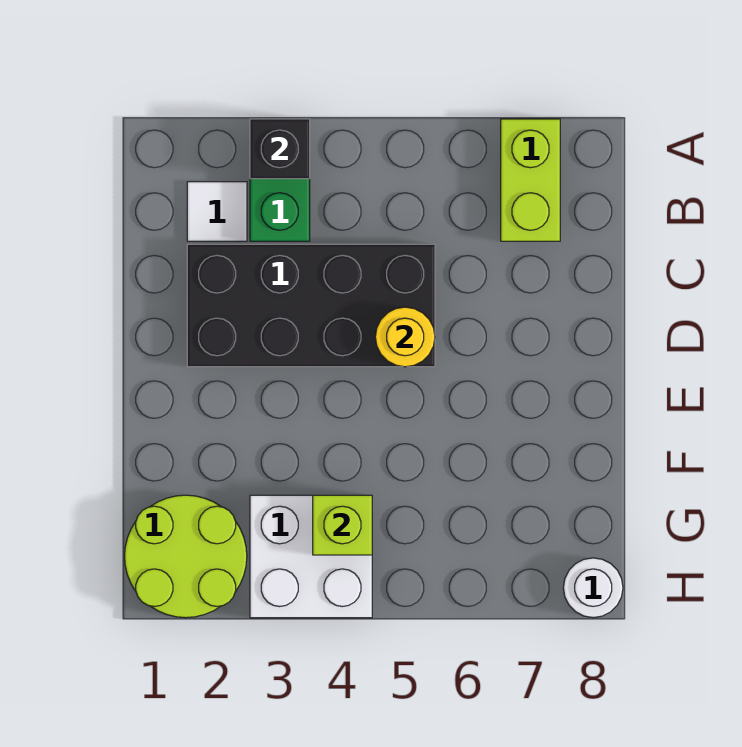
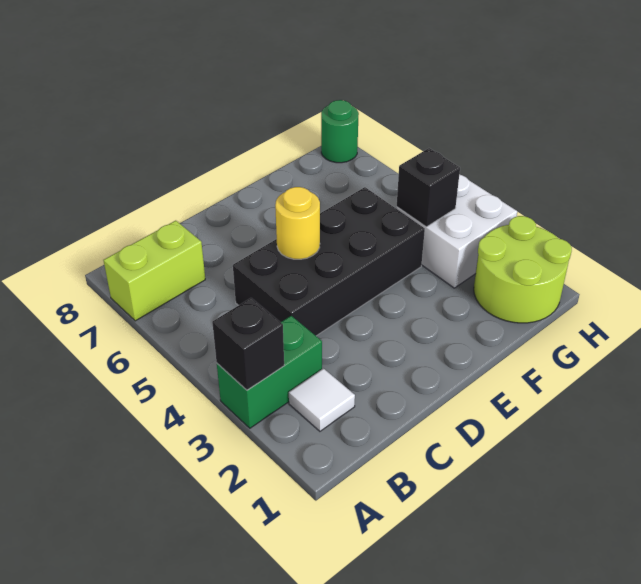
black 2x4 brick [187,244,435,367] -> black 2x4 brick turned to [233,187,425,336]
lime 1x1 brick [313,495,372,555] -> black 1x1 brick [397,148,460,227]
white 1x1 round brick [563,558,623,618] -> green 1x1 round brick [321,100,359,163]

